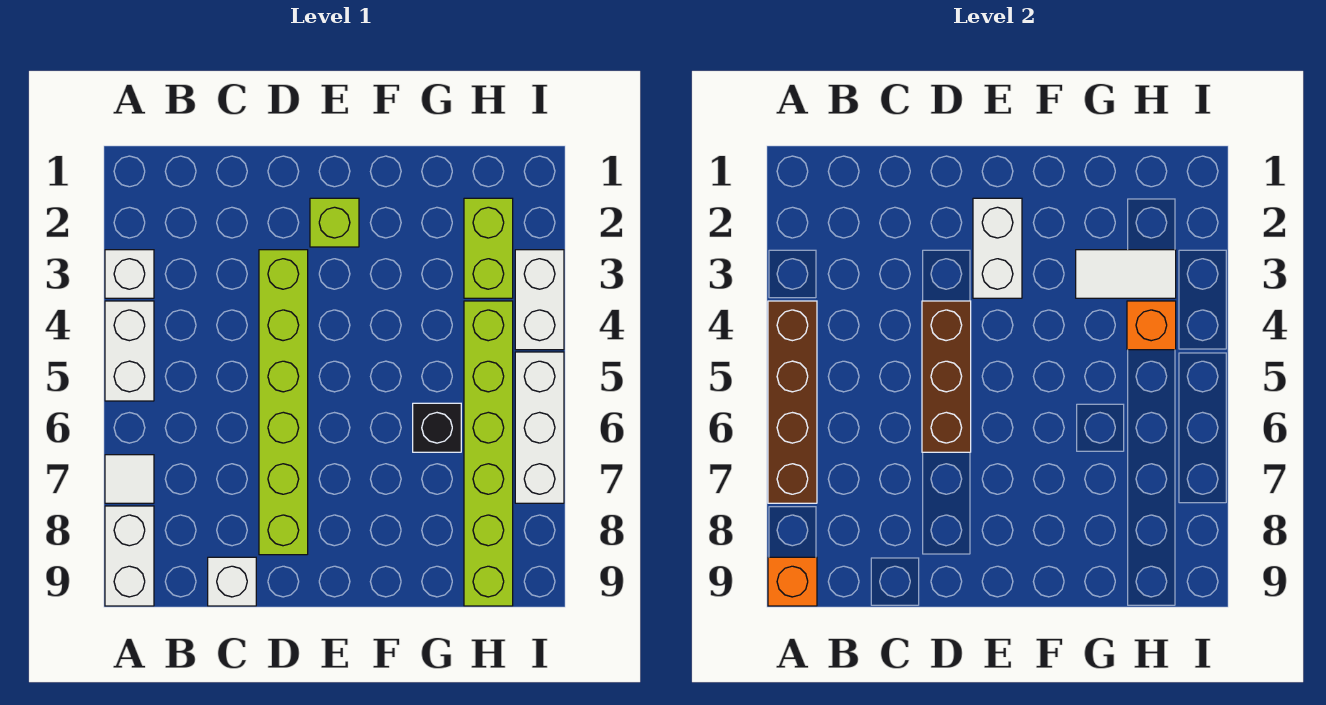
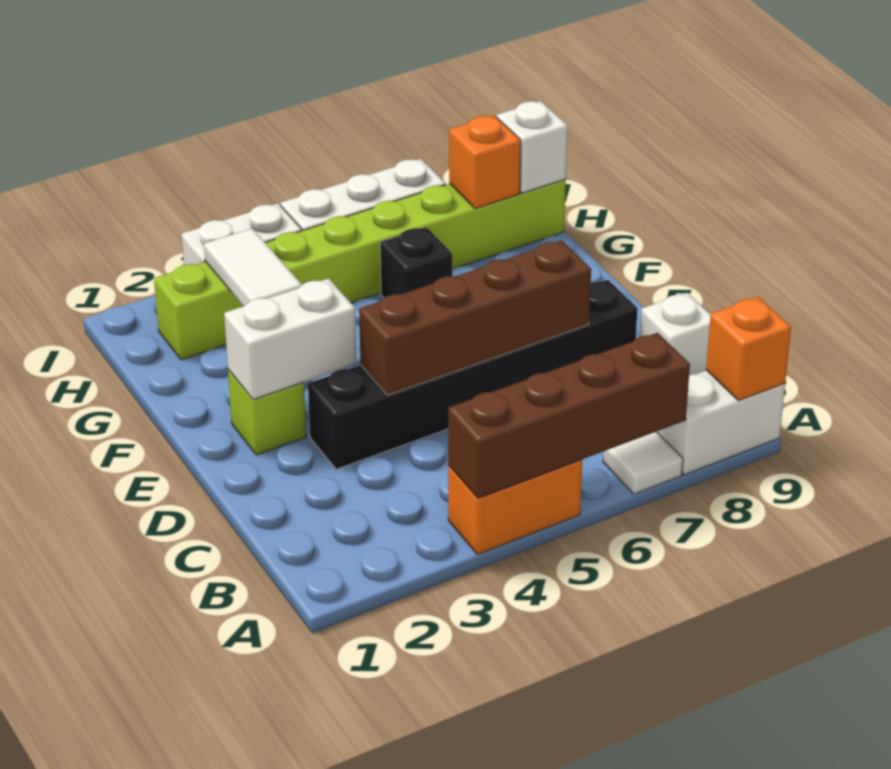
white 1x1 brick [105,250,154,298] -> white 1x1 brick moved to [497,101,568,193]
white 1x2 brick [105,301,154,401] -> orange 1x2 brick [448,460,582,554]
lime 1x6 brick [259,250,308,555] -> black 1x6 brick [308,280,638,469]
brown 1x3 brick [922,301,971,452] -> brown 1x4 brick [359,241,591,395]
orange 1x1 brick [1127,301,1176,350] -> orange 1x1 brick moved to [449,116,521,209]

